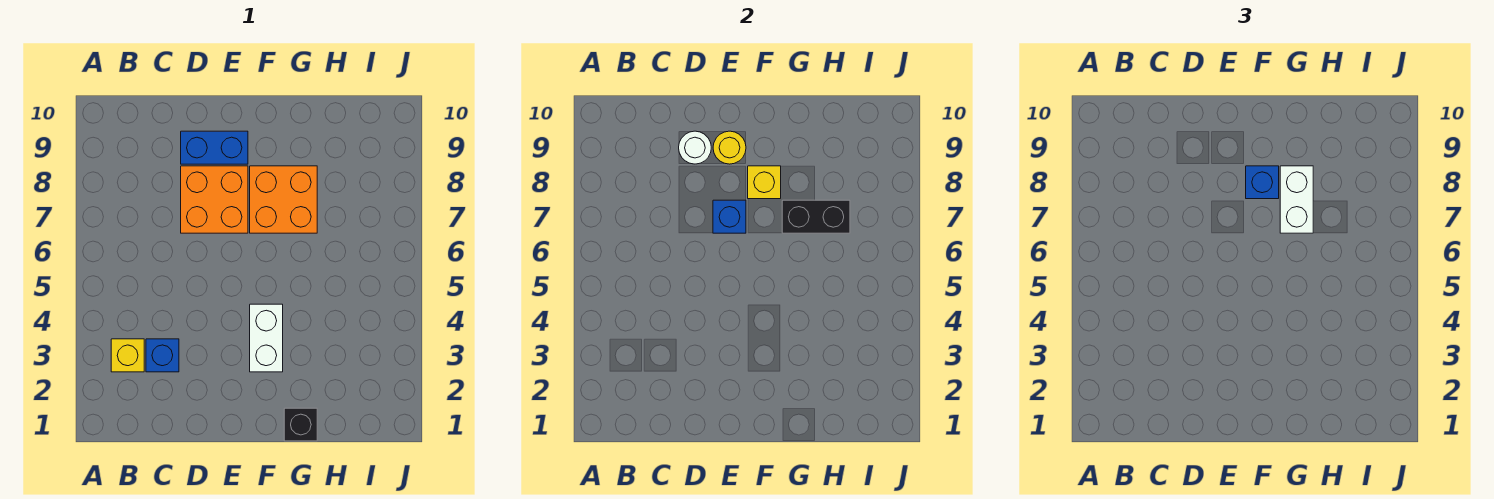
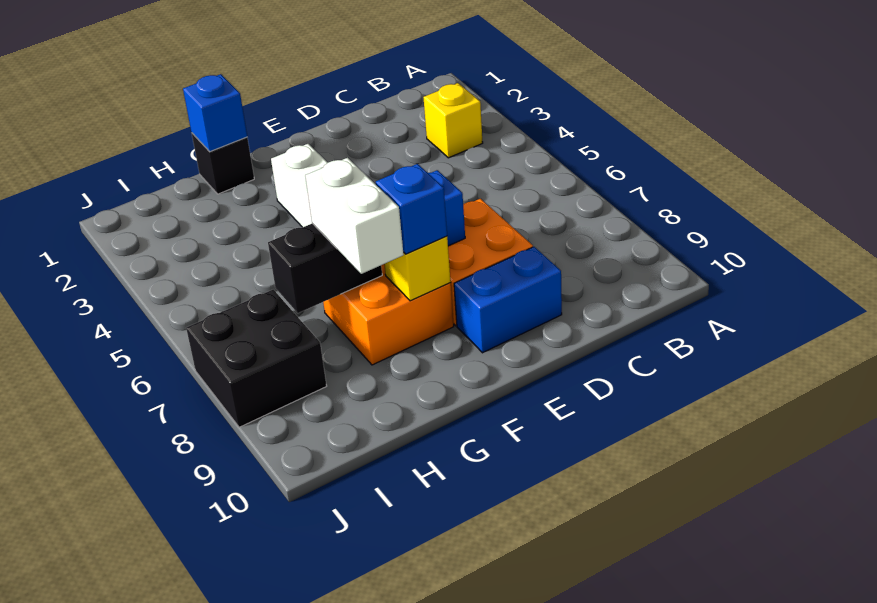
blue 1x1 brick [146,339,179,372] -> blue 1x1 brick moved to [183,74,247,152]
white 1x1 round brick [679,131,711,164] -> none
yellow 1x1 round brick [713,131,746,164] -> none
none -> black 2x2 brick [186,290,327,427]

